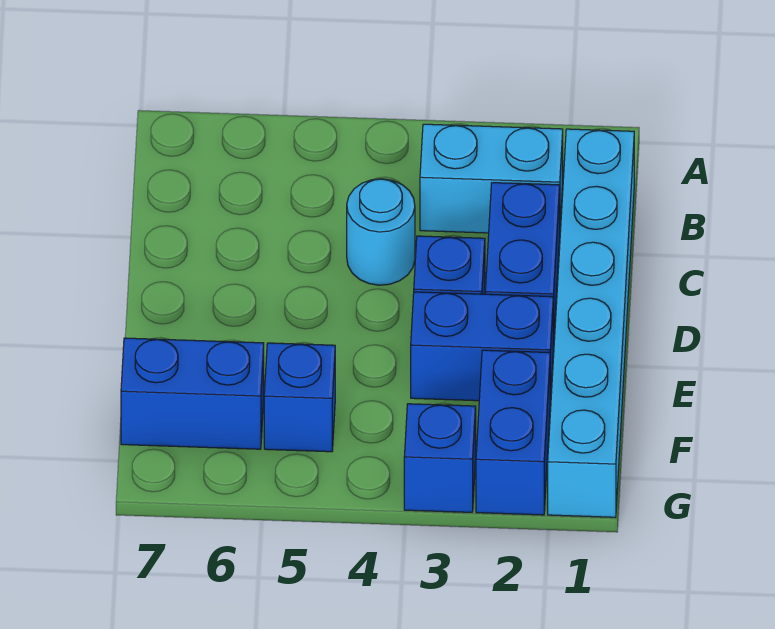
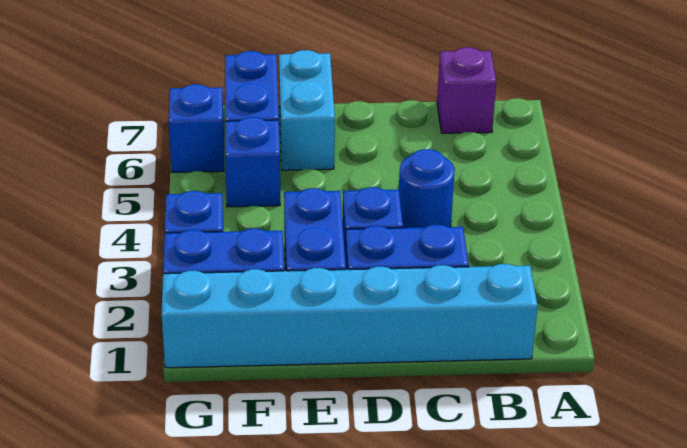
cyan 1x2 brick [420,124,563,233] -> cyan 1x2 brick moved to [279,50,335,170]
none -> purple 1x1 brick [437,47,496,133]
cyan 1x1 round brick [347,179,415,285] -> blue 1x1 round brick [399,149,455,228]
none -> blue 1x1 brick [169,84,224,172]

